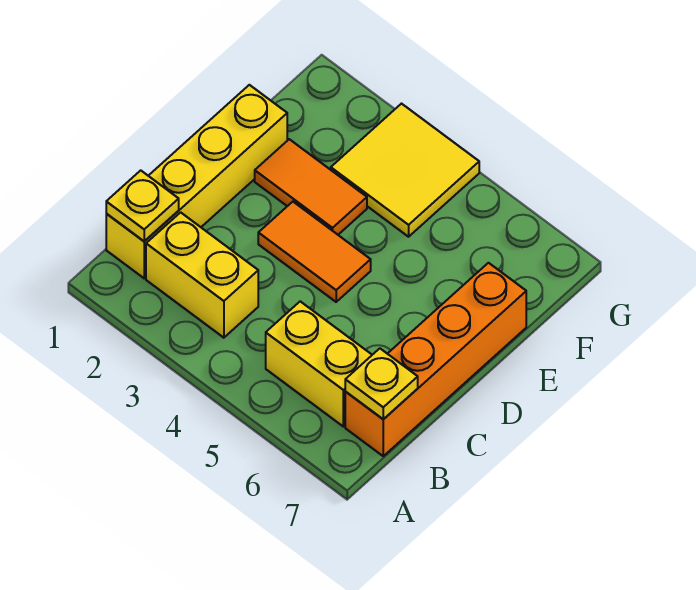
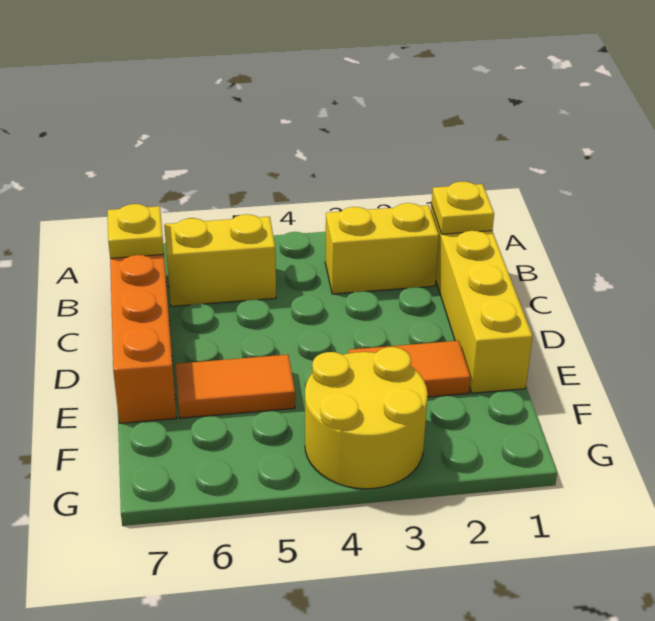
orange 1x2 tile [258,202,371,302] -> orange 1x2 tile moved to [175,355,295,418]
yellow 2x2 tile [331,104,479,237] -> yellow 2x2 round brick [305,347,428,489]

